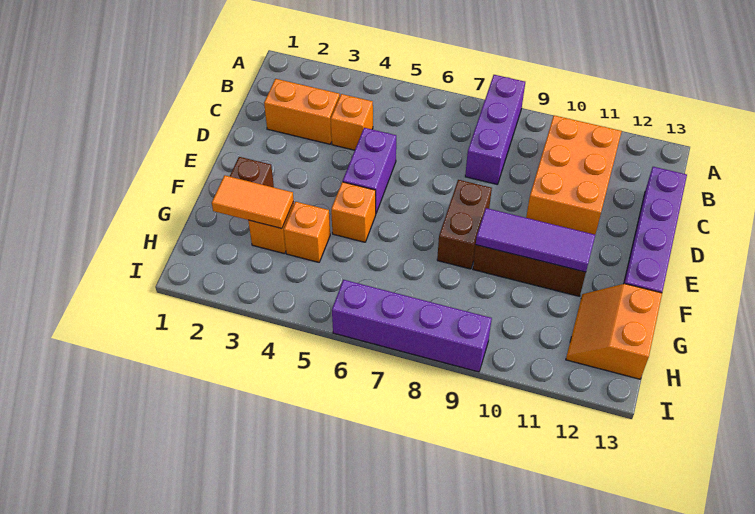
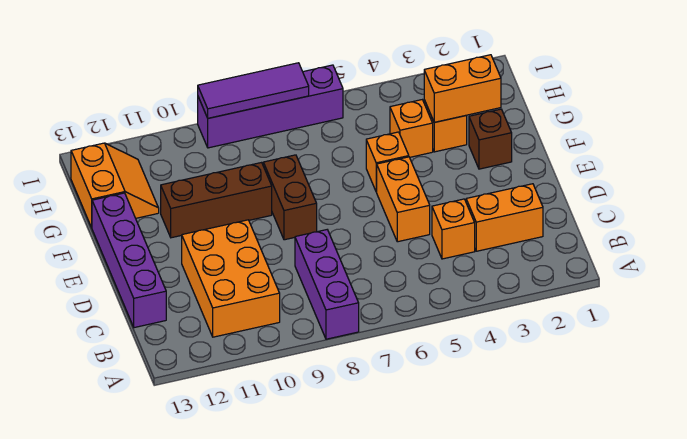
purple 1x2 brick [343,128,396,213] -> orange 1x2 brick [377,157,430,242]
purple 1x3 tile [476,208,595,272] -> purple 1x3 tile moved to [198,63,309,118]
orange 1x2 tile [212,175,294,229] -> orange 1x2 brick [424,55,501,122]

